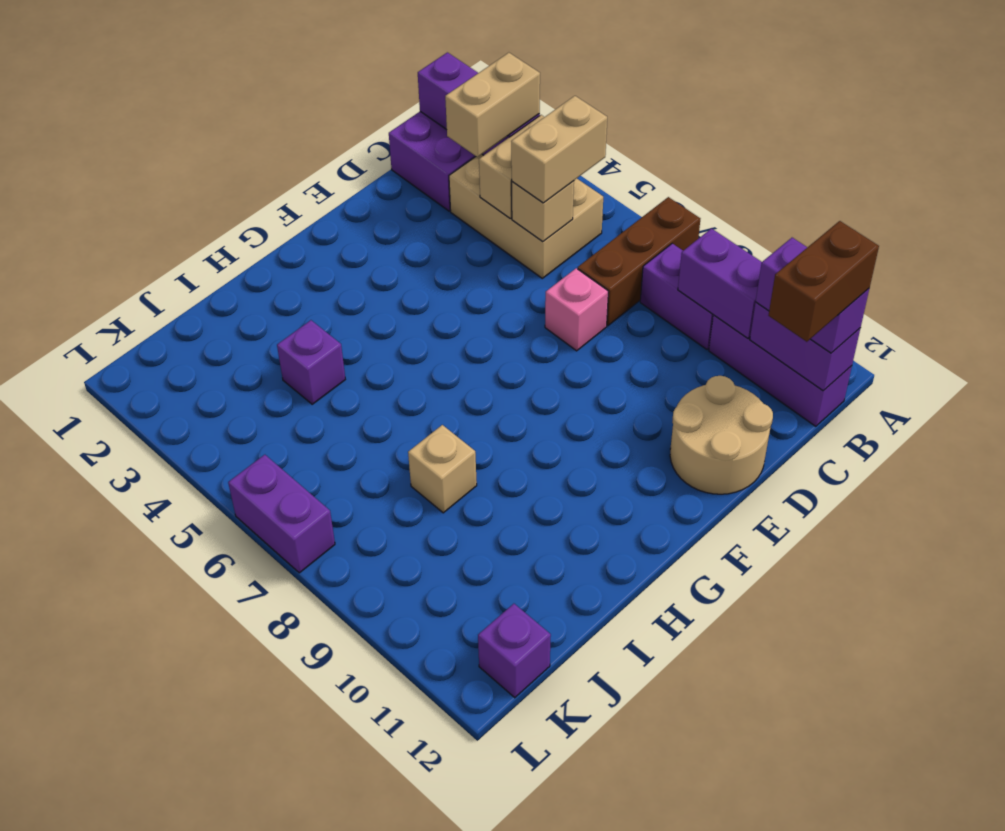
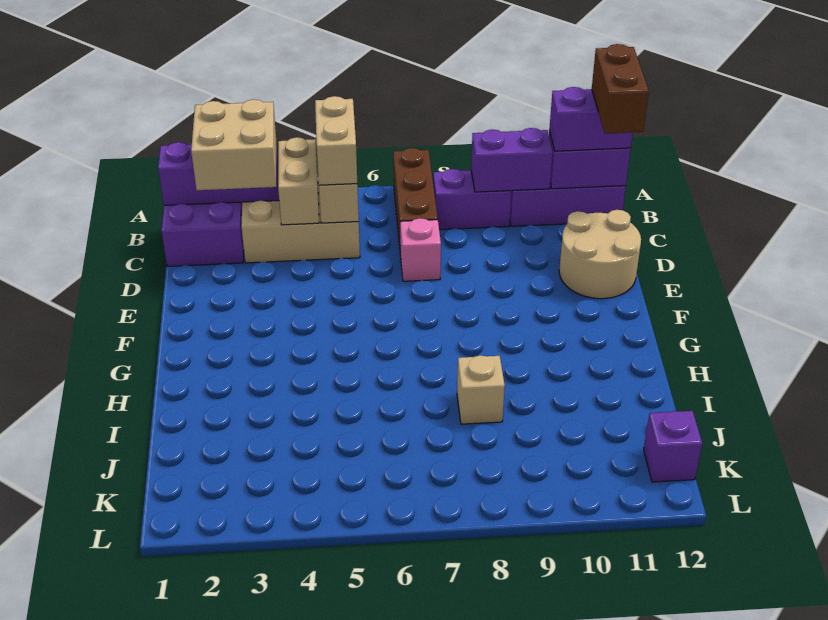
tan 1x2 brick [445,53,540,157] -> tan 2x2 brick [191,99,276,190]
purple 1x1 brick [277,320,345,404] -> none
purple 1x2 brick [228,455,335,573] -> none

